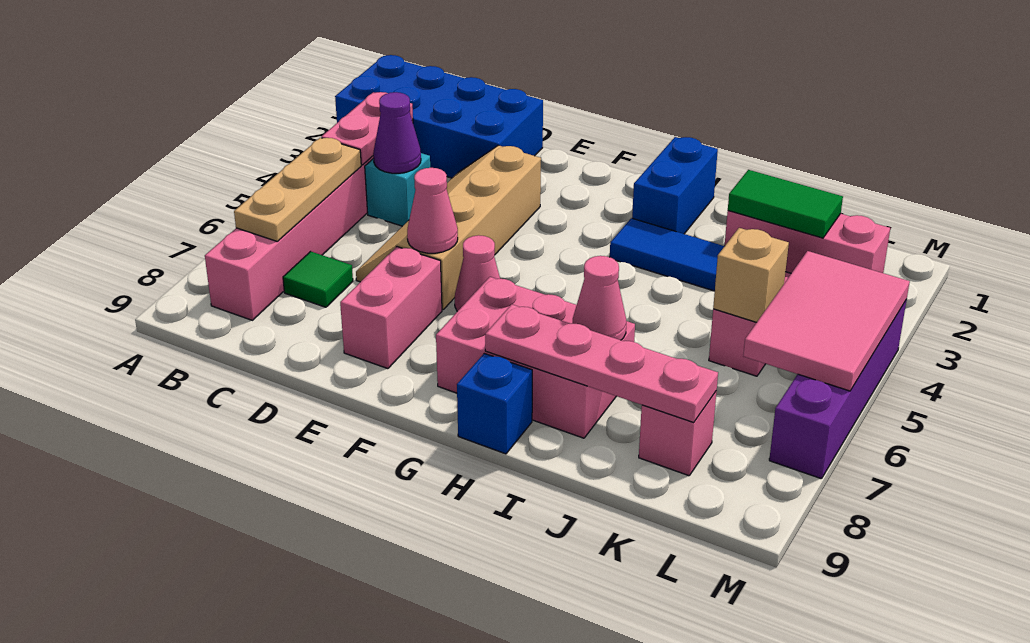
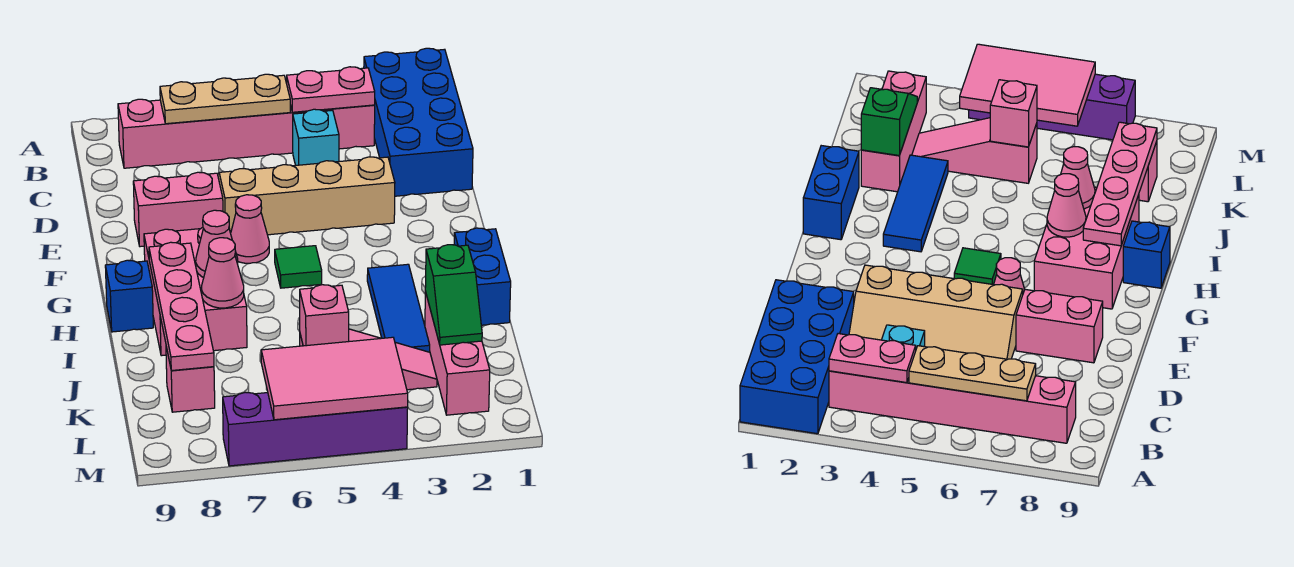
purple 1x1 cone [373,92,421,173] -> none
green 1x1 tile [283,251,353,307] -> green 1x1 tile moved to [275,246,322,288]
pink 1x1 cone [407,168,458,253] -> pink 1x1 cone moved to [196,210,238,278]
blue 1x2 brick [632,137,718,234] -> blue 1x2 brick turned to [454,228,511,325]
green 1x2 tile [728,170,843,238] -> green 1x2 slope [425,245,482,345]
tan 1x1 brick [713,228,789,322] -> pink 1x1 brick [300,285,349,346]

